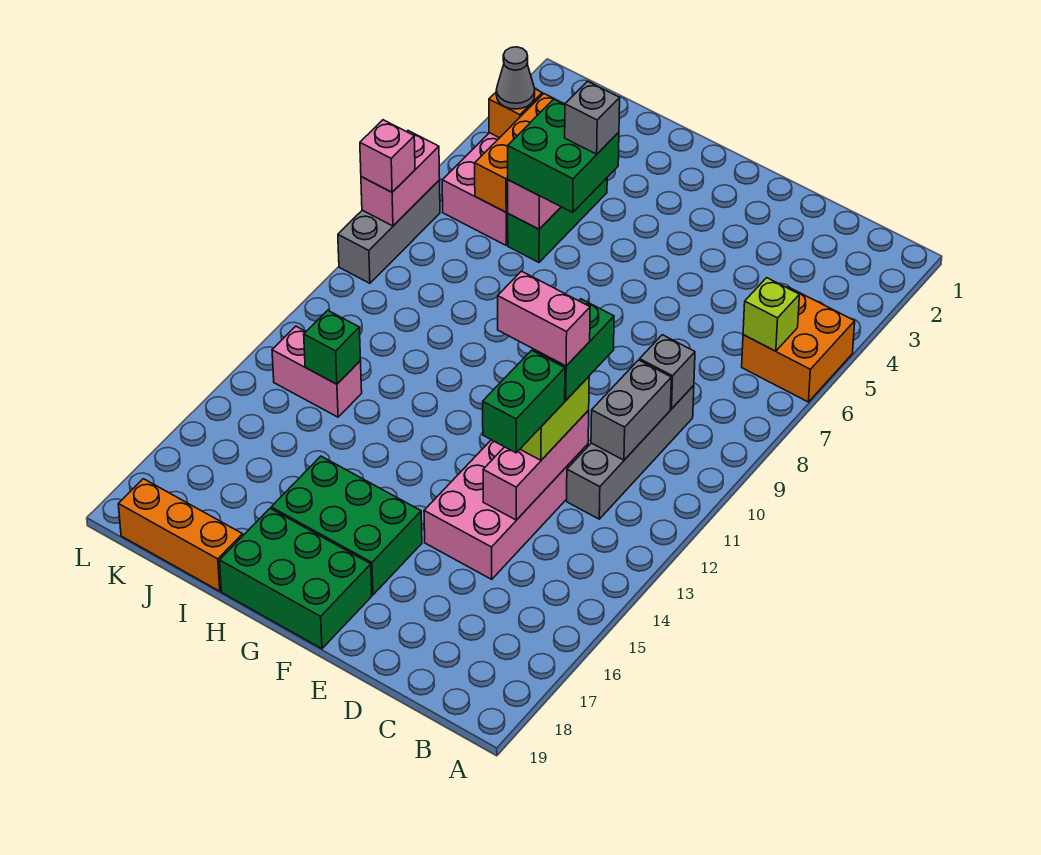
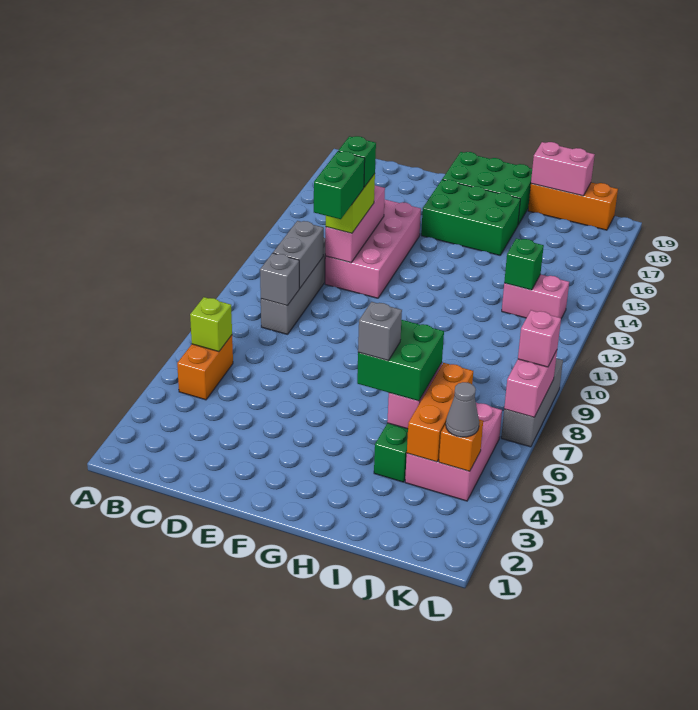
orange 2x2 brick [742,287,855,402] -> orange 1x2 brick [177,335,233,400]
pink 1x2 brick [498,271,590,366] -> pink 1x2 brick moved to [531,142,595,196]
green 1x2 brick [483,350,565,453] -> green 1x1 brick [338,136,376,187]

